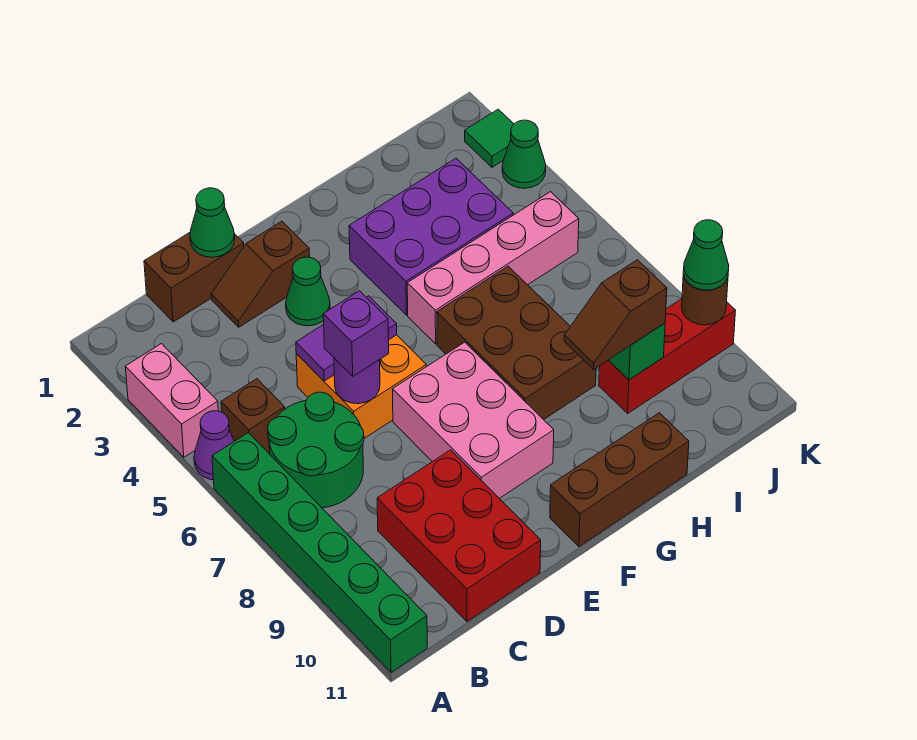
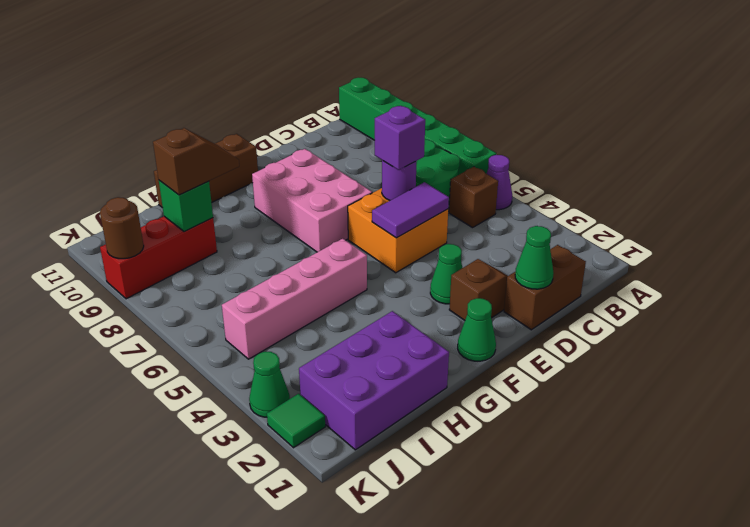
pink 1x2 brick [125,344,218,457] -> none
red 2x3 brick [377,450,541,622] -> none
purple 2x3 brick [349,159,513,315] -> purple 2x3 brick moved to [299,311,449,450]
brown 2x3 brick [437,266,596,420] -> none
green 1x1 cone [683,220,729,290] -> green 1x1 cone moved to [458,298,496,361]

